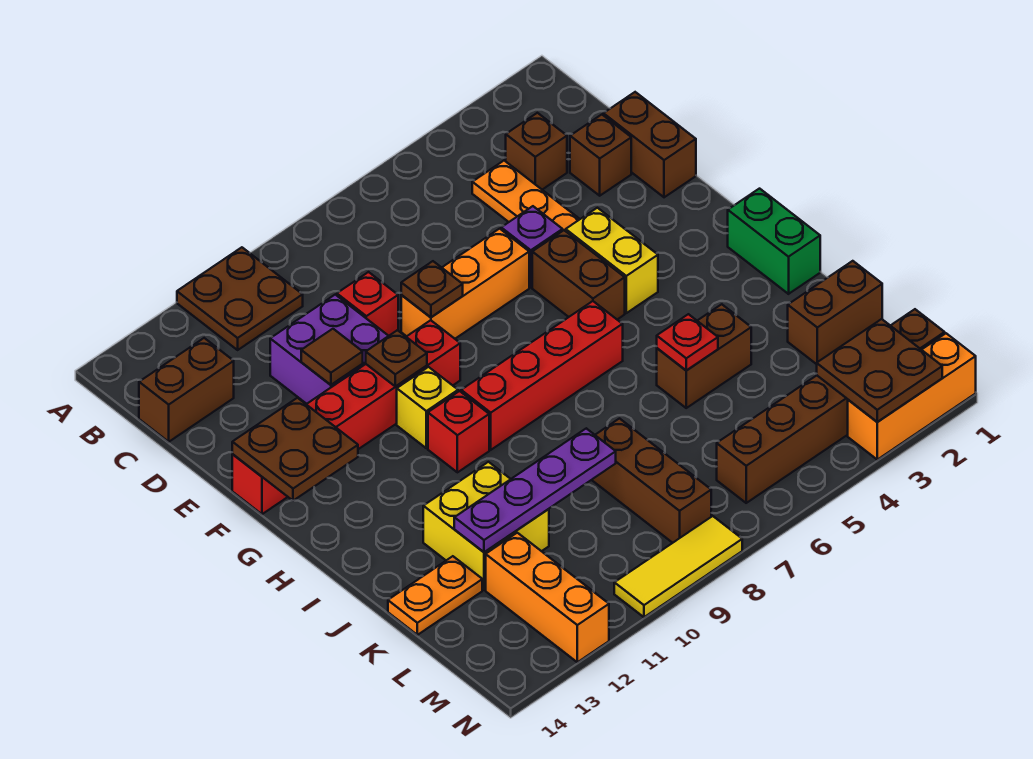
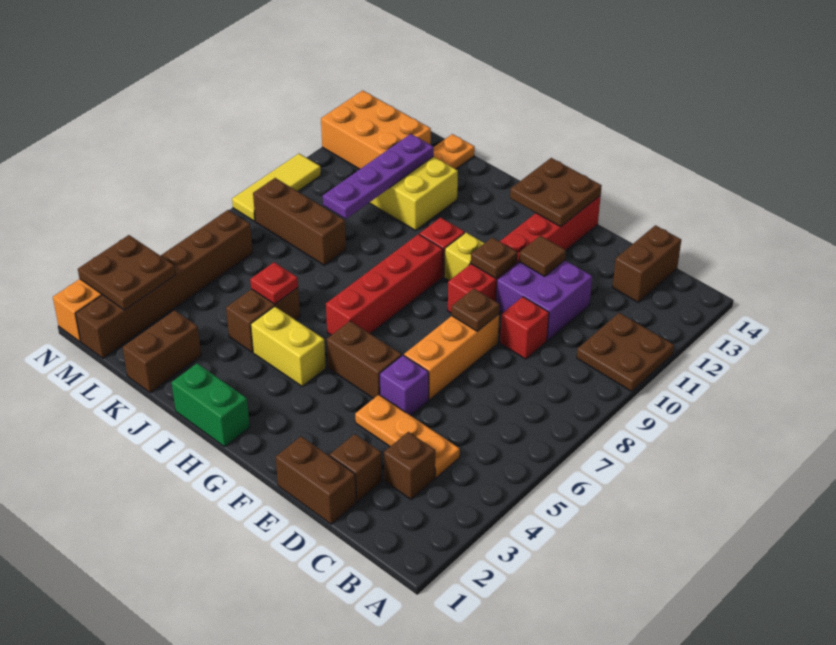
yellow 1x2 brick [566,208,658,313] -> yellow 1x2 brick moved to [251,306,326,386]
orange 1x3 brick [486,533,609,662] -> orange 2x3 brick [321,90,431,169]

